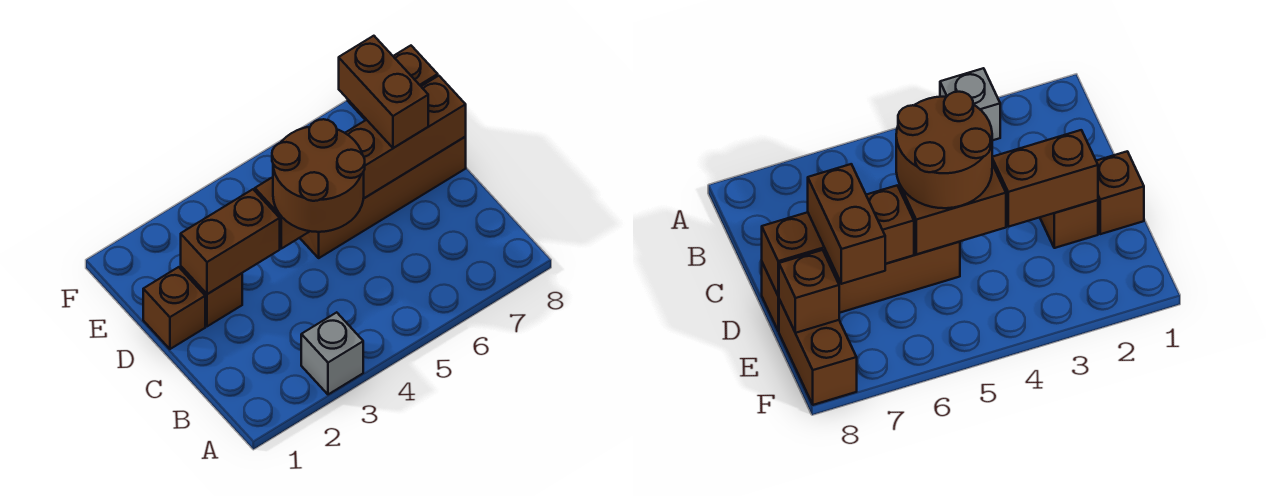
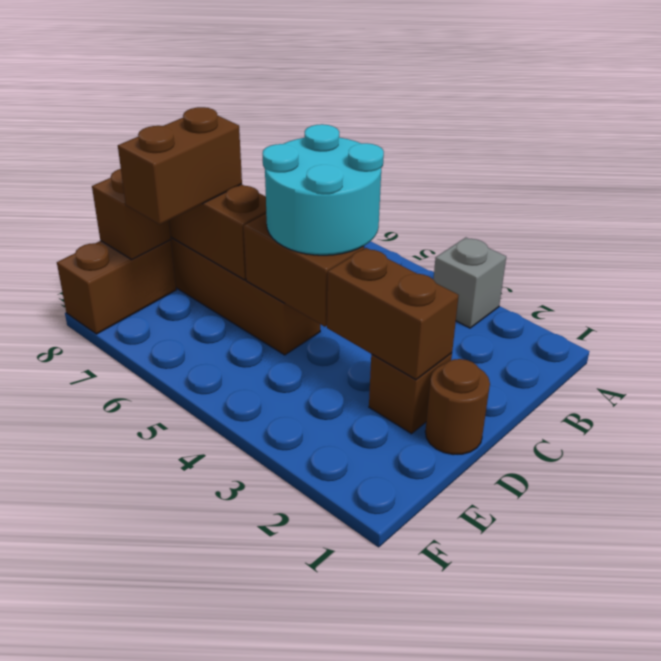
brown 2x2 round brick [272,119,365,232] -> cyan 2x2 round brick [263,124,384,255]
brown 1x1 brick [143,267,205,349] -> brown 1x1 round brick [425,359,490,455]

